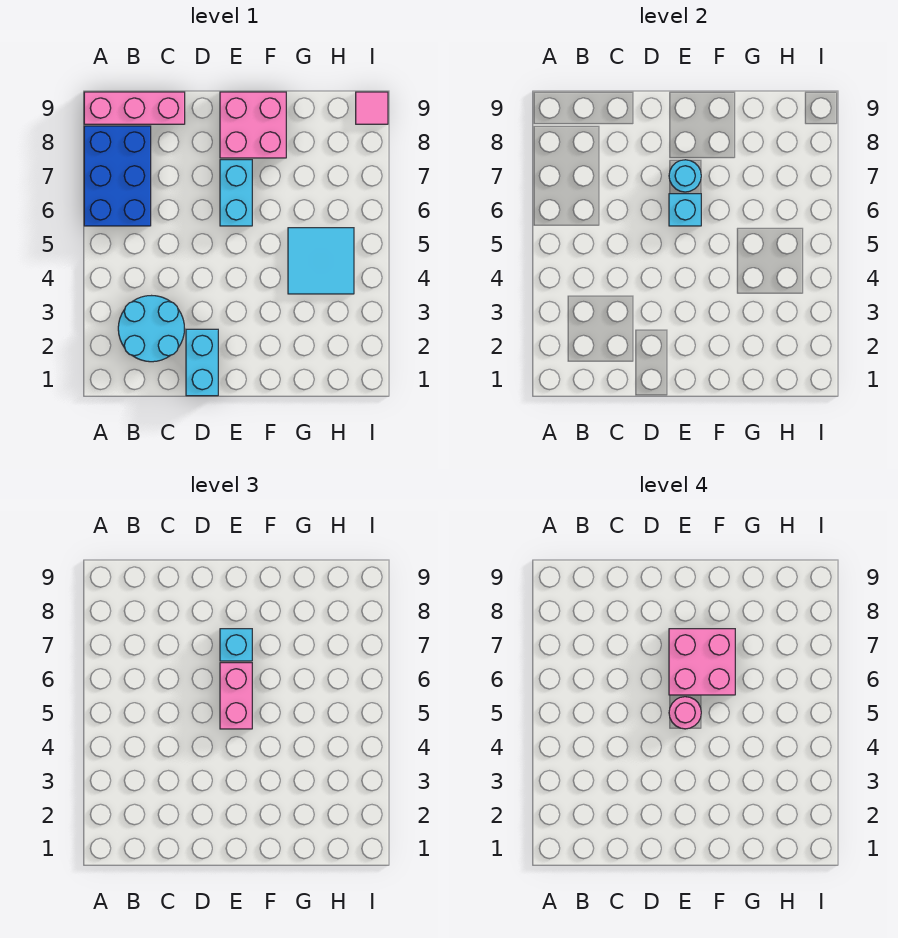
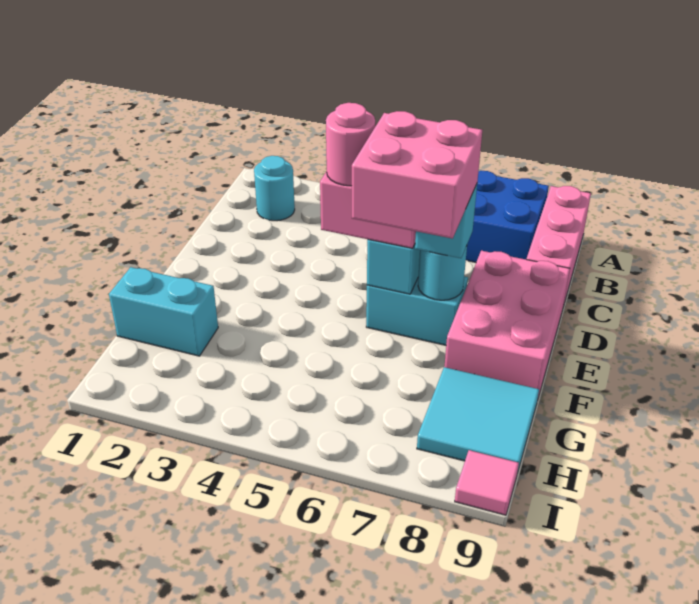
cyan 2x2 round brick [118,296,185,362] -> cyan 1x1 round brick [254,156,295,221]
cyan 1x2 brick [186,329,218,396] -> cyan 1x2 brick moved to [109,267,218,356]
pink 2x2 brick [220,92,286,158] -> pink 2x3 brick [444,251,570,397]
cyan 2x2 tile [288,228,354,294] -> cyan 2x2 tile moved to [417,367,539,473]

